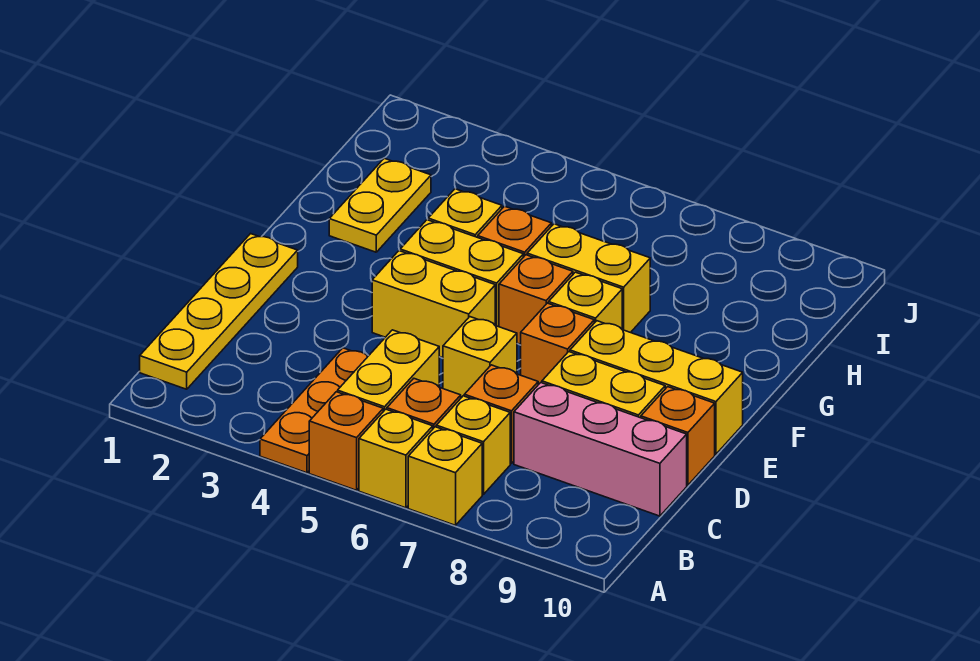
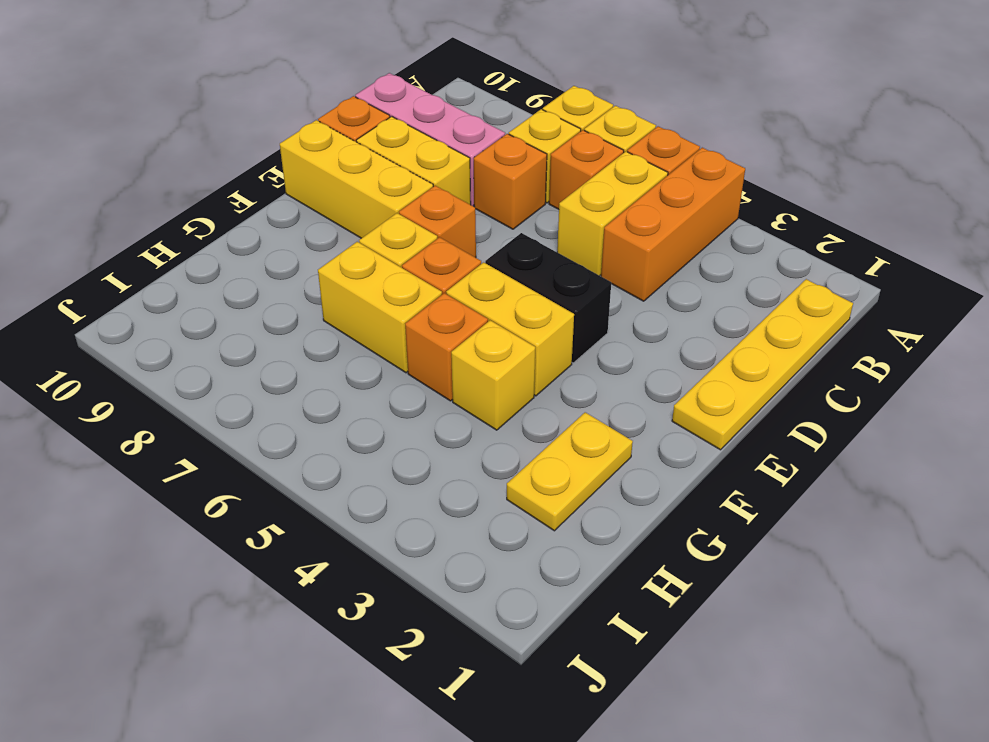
orange 1x3 plate [260,348,368,473] -> orange 1x3 brick [601,148,745,301]
yellow 1x1 brick [443,317,517,398] -> none
yellow 1x2 brick [372,251,495,358] -> black 1x2 brick [485,233,611,363]

